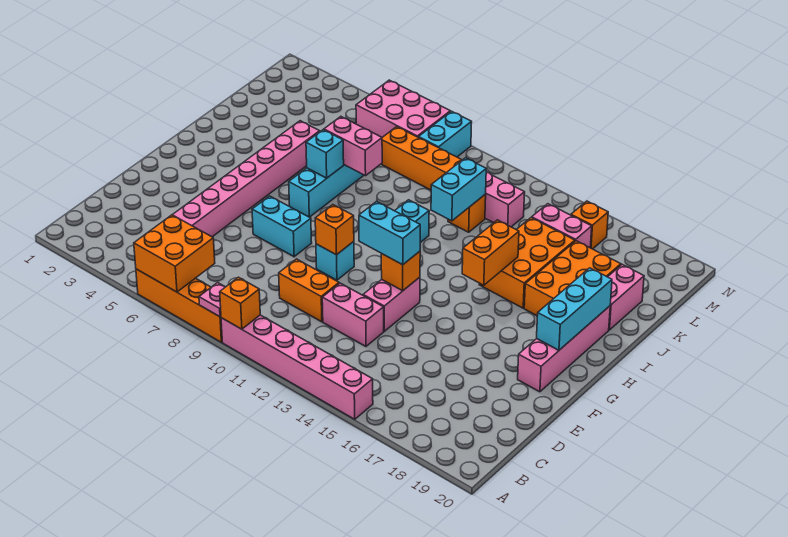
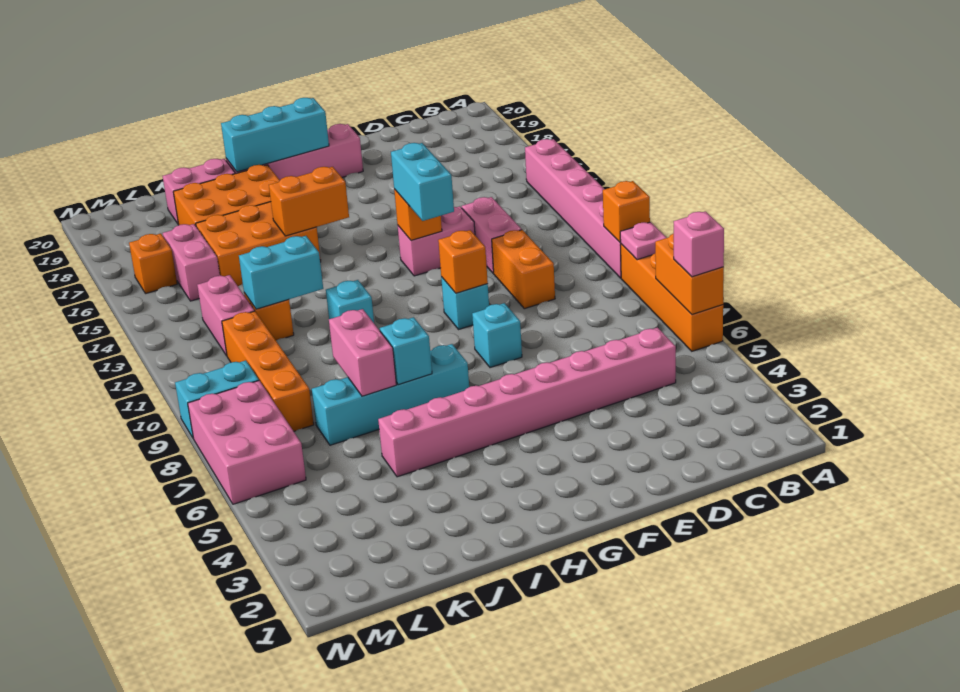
orange 2x2 brick [134,215,215,292] -> orange 1x2 brick [655,233,724,315]
none -> pink 1x1 brick [674,211,724,277]
cyan 1x2 brick [252,196,312,257] -> cyan 1x1 brick [472,303,522,368]

